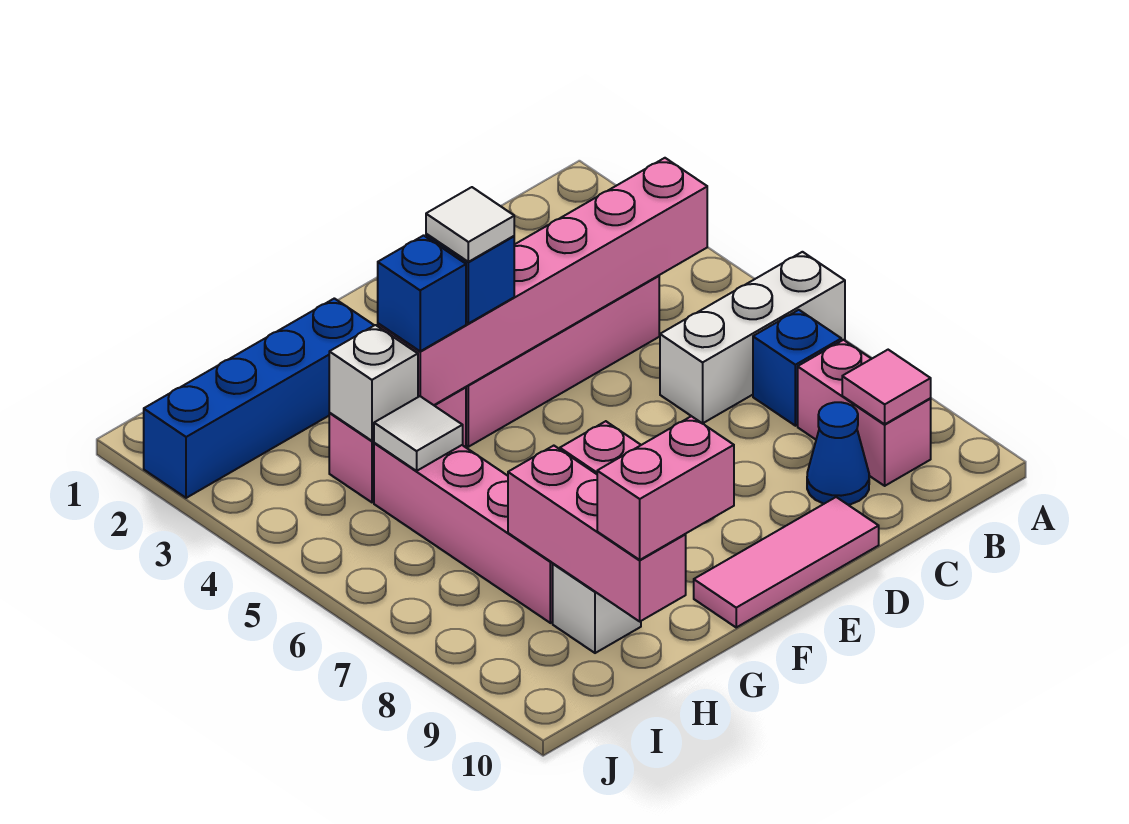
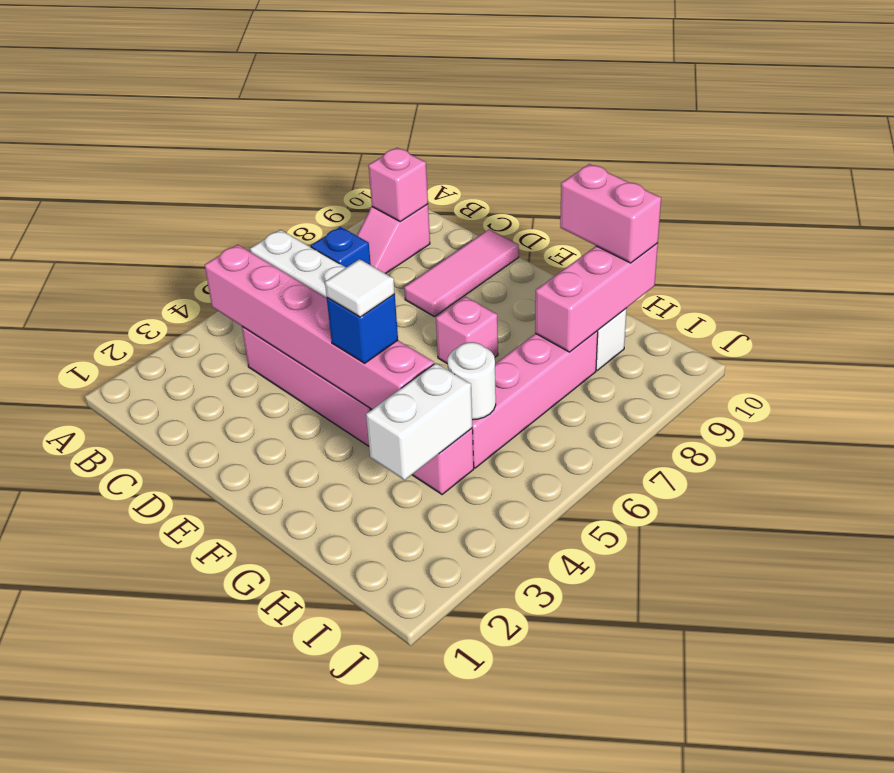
pink 1x2 brick [798,340,931,486] -> pink 1x2 slope [357,204,430,274]
pink 1x1 tile [842,350,931,424] -> pink 1x1 brick [368,148,428,222]
blue 1x1 cone [807,402,869,505] -> none
pink 1x3 tile [694,497,879,627] -> pink 1x3 tile turned to [404,229,519,317]
blue 1x4 brick [144,298,374,498] -> none
blue 1x1 brick [378,235,466,351] -> none
white 1x1 brick [329,325,418,441] -> white 1x2 brick [366,363,472,480]
white 1x1 tile [374,396,463,471] -> white 1x1 round brick [447,342,496,420]

